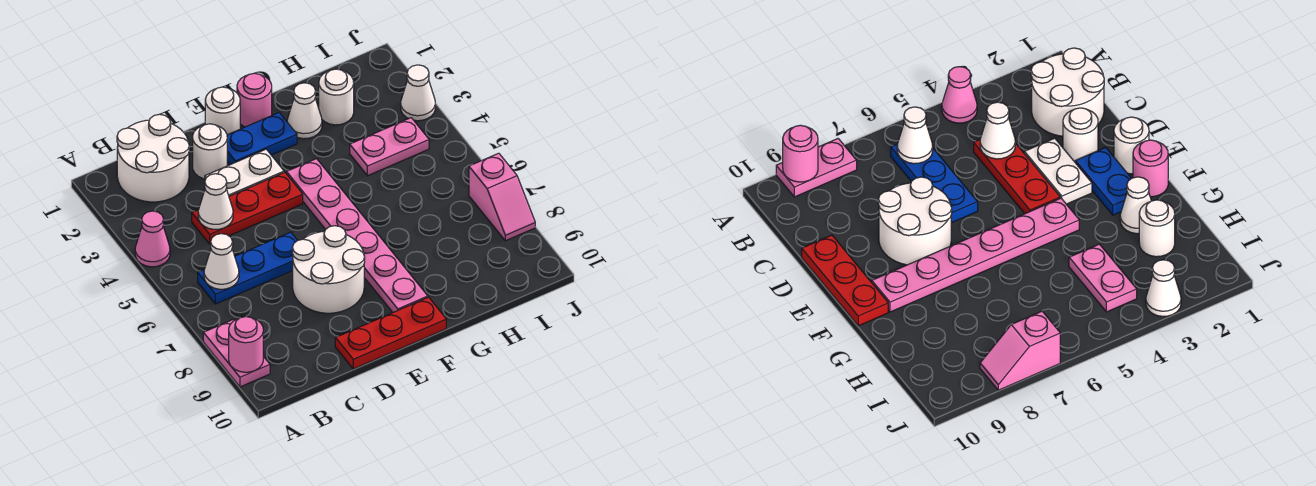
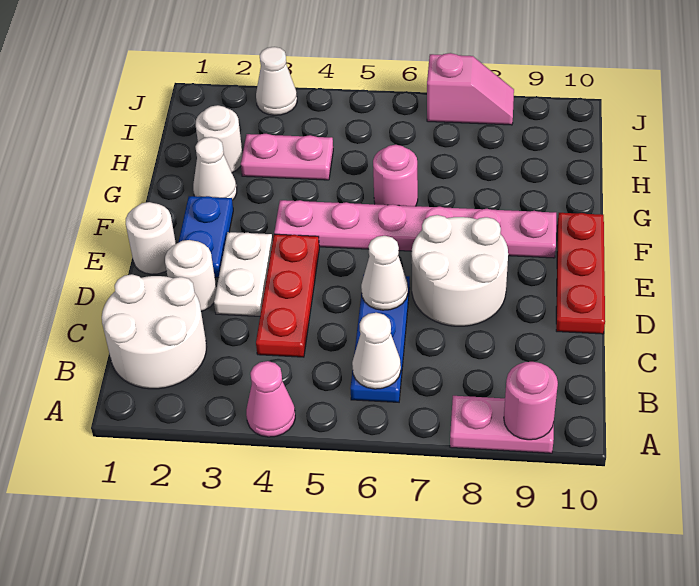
white 1x1 cone [198,174,233,229] -> white 1x1 cone moved to [361,236,408,310]
pink 1x1 round brick [237,73,272,127] -> pink 1x1 round brick moved to [373,145,418,206]
pink 1x2 plate [350,118,429,176] -> pink 1x2 plate turned to [241,134,333,180]

